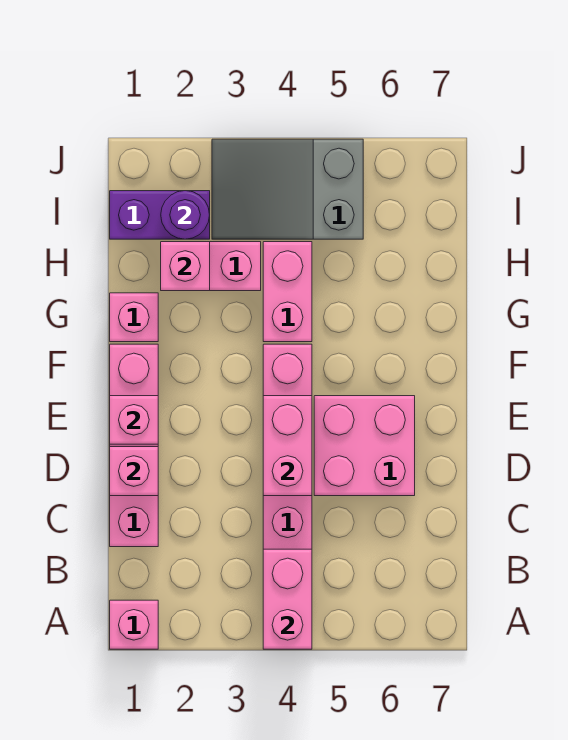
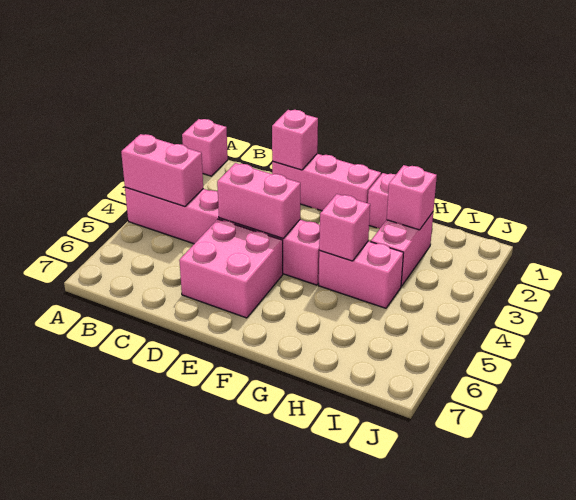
pink 1x4 brick [110,344,158,547] -> pink 1x3 brick [272,154,381,211]
pink 1x1 brick [110,396,158,444] -> pink 1x1 brick moved to [319,194,370,261]
purple 1x2 brick [110,191,210,239] -> none
purple 1x1 round brick [161,191,210,239] -> none
grey 2x3 slope [212,139,363,239] -> none

